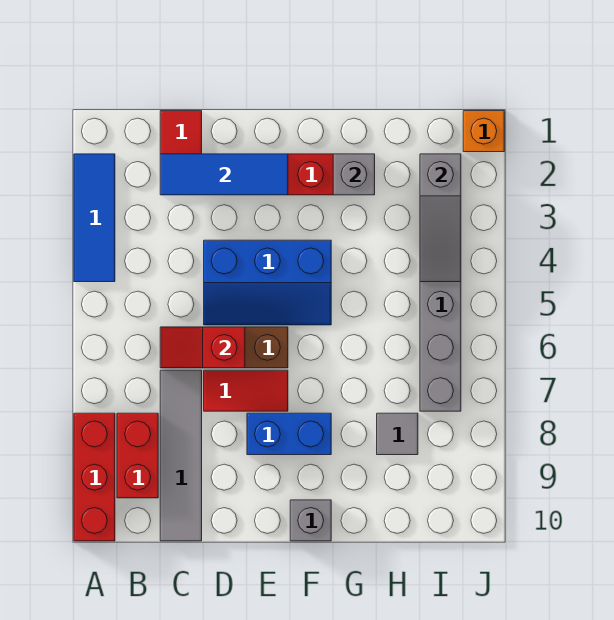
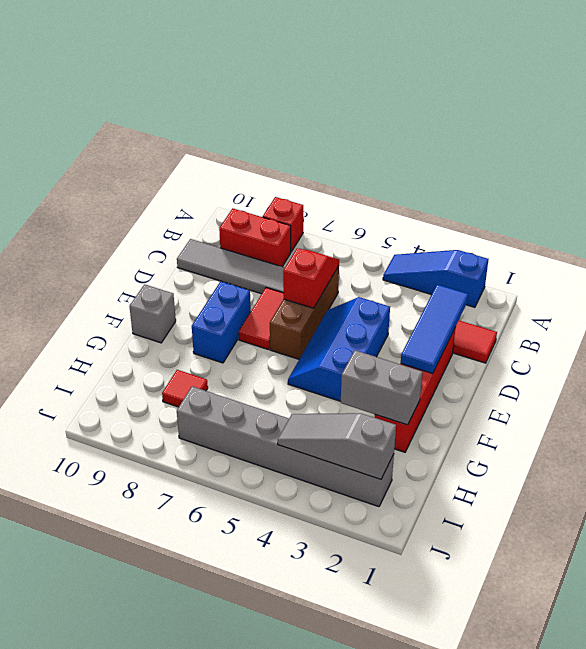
blue 1x3 tile [74,154,115,282] -> blue 1x3 slope [383,250,488,307]
red 1x3 brick [74,413,115,541] -> red 1x1 brick [263,197,303,252]
grey 1x1 brick [333,154,375,195] -> grey 1x2 brick [341,350,422,425]
grey 1x1 tile [377,413,418,455] -> red 1x1 tile [162,370,208,407]
orange 1x1 brick [463,111,504,152] -> none

